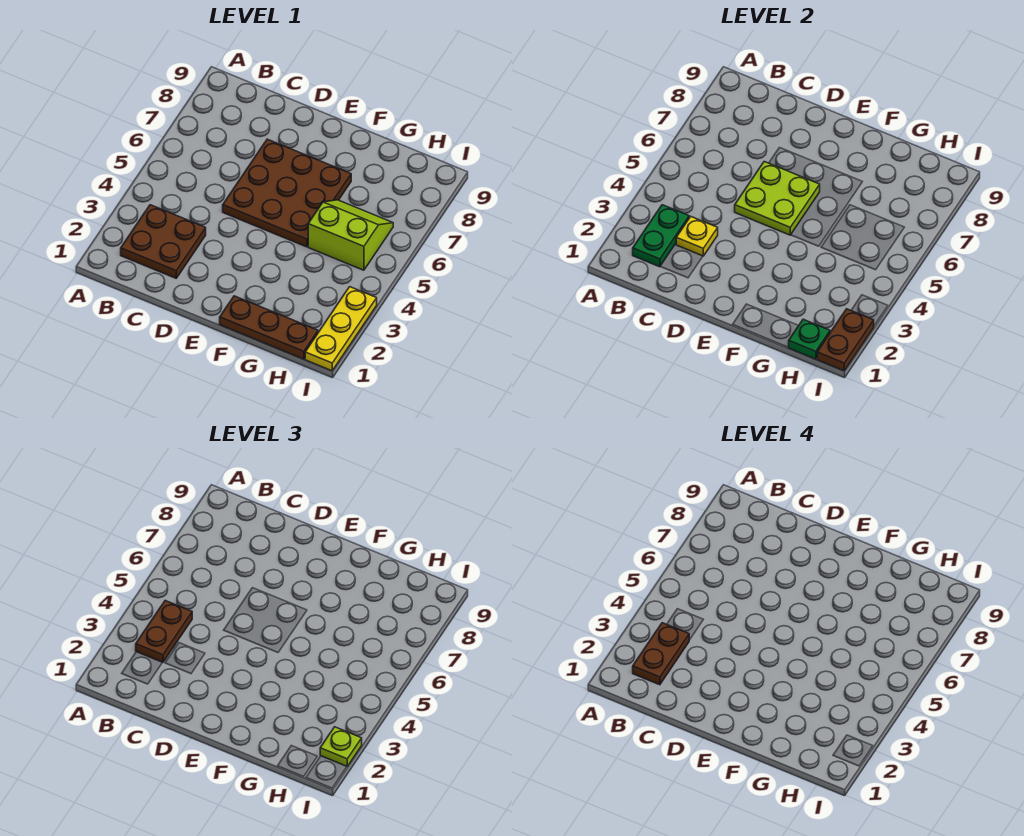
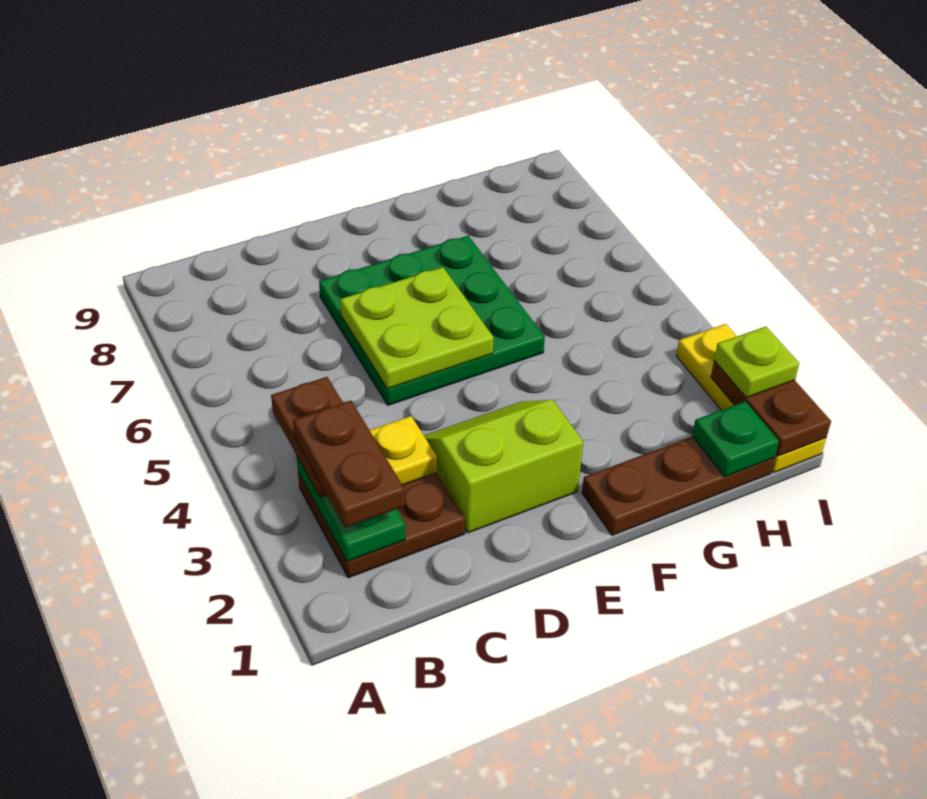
brown 3x3 plate [223,139,351,247] -> green 3x3 plate [319,236,545,405]
lime 2x2 slope [308,200,393,270] -> lime 2x2 slope moved to [424,400,583,533]

